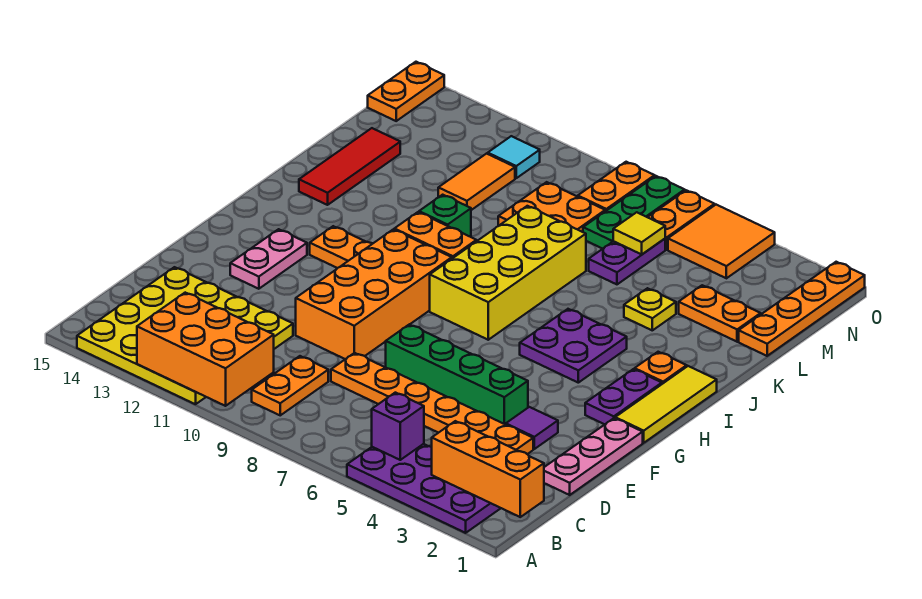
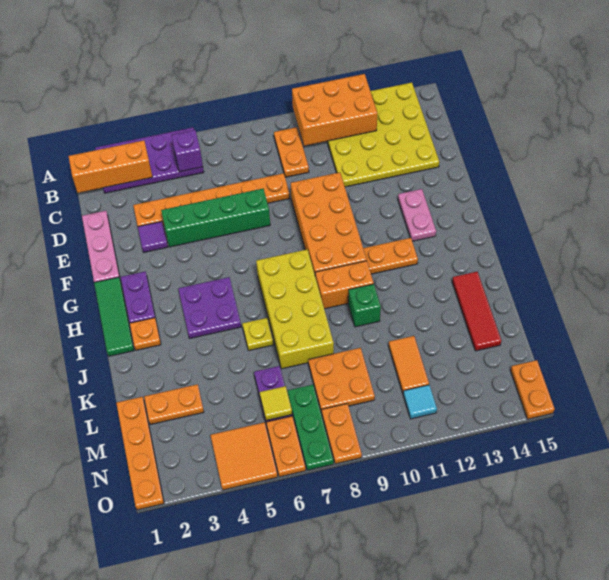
yellow 1x3 tile [615,366,717,443] -> green 1x3 tile [94,277,134,356]
yellow 1x1 plate [624,288,676,330] -> yellow 1x1 plate moved to [242,318,274,350]

